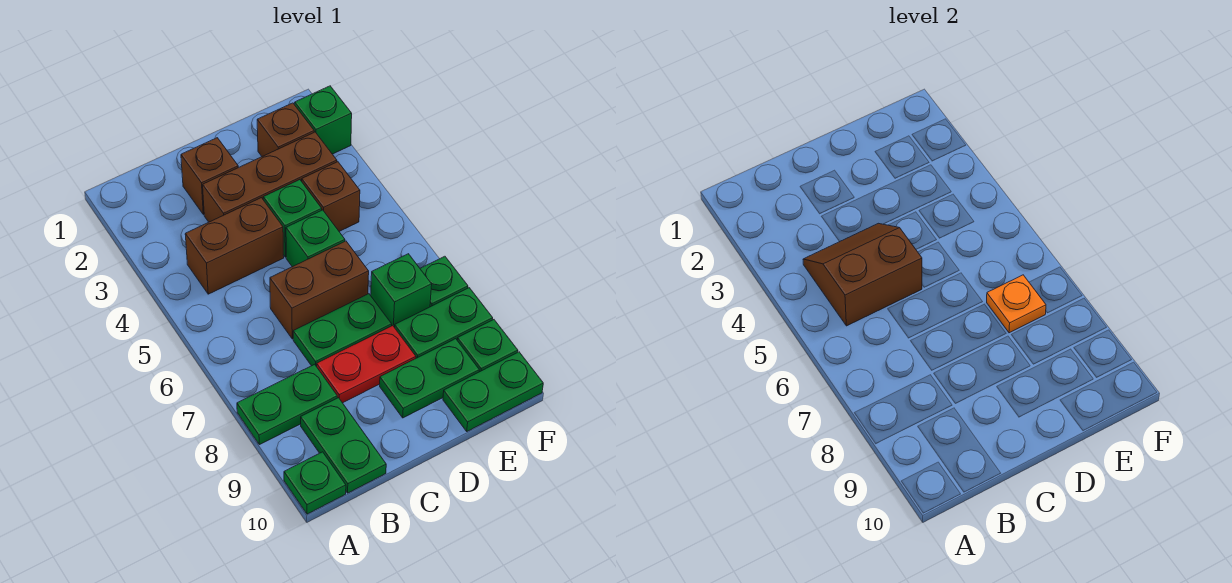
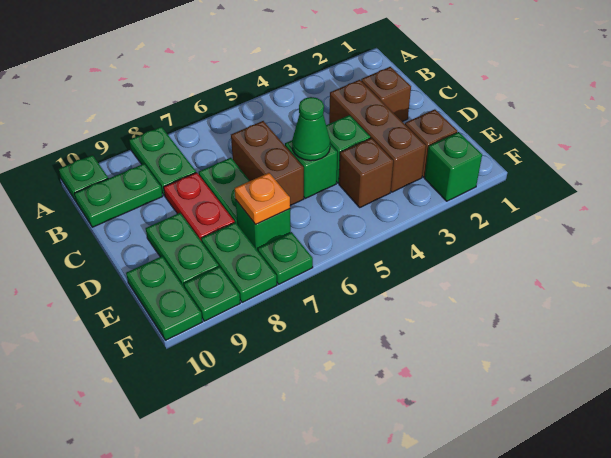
brown 1x2 brick [185,198,284,294] -> none
brown 2x2 slope [803,223,922,326] -> none
none -> green 1x1 cone [292,97,330,161]

